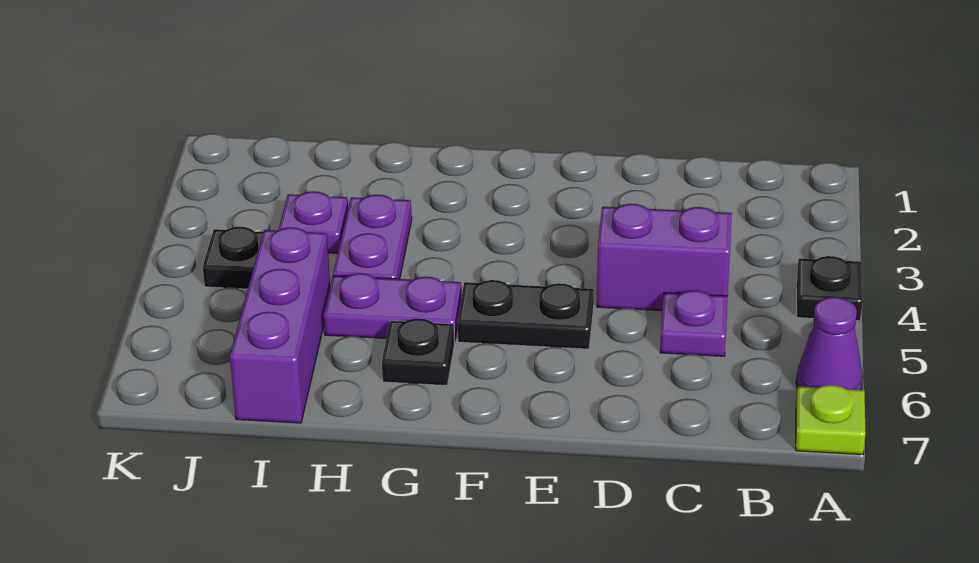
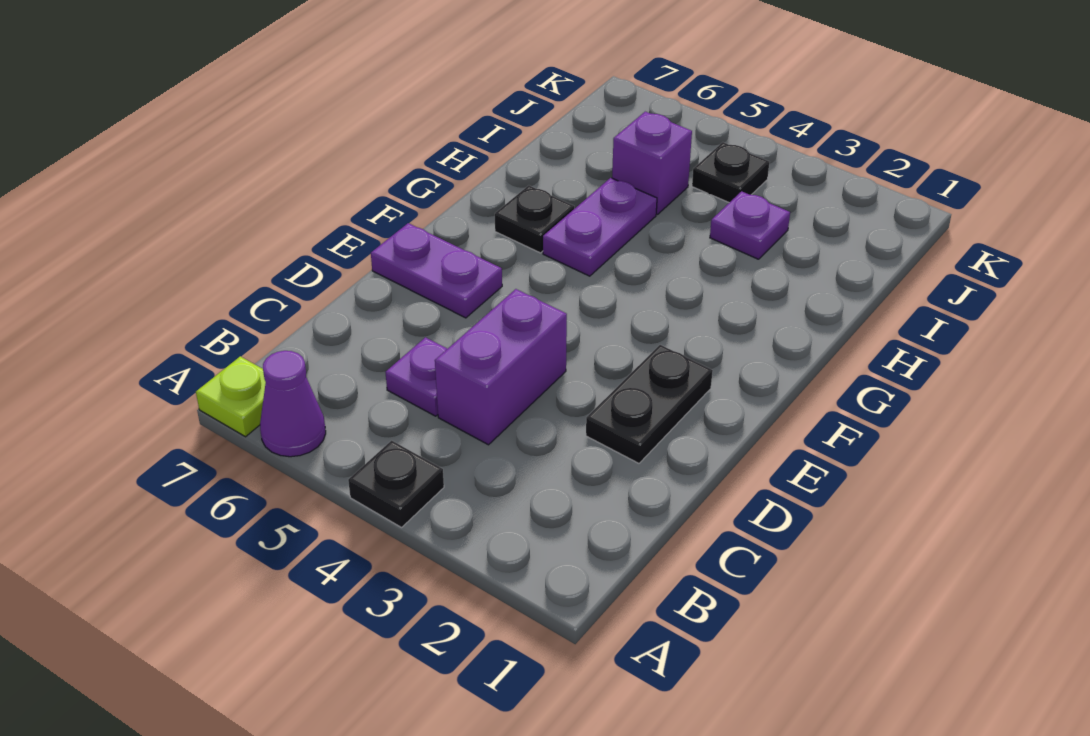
black 1x2 plate [458,280,594,349] -> black 1x2 plate moved to [586,345,713,463]
purple 1x2 plate [333,195,412,279] -> purple 1x2 plate moved to [371,223,502,318]
purple 1x3 brick [230,227,330,423] -> purple 1x1 brick [612,112,692,214]

